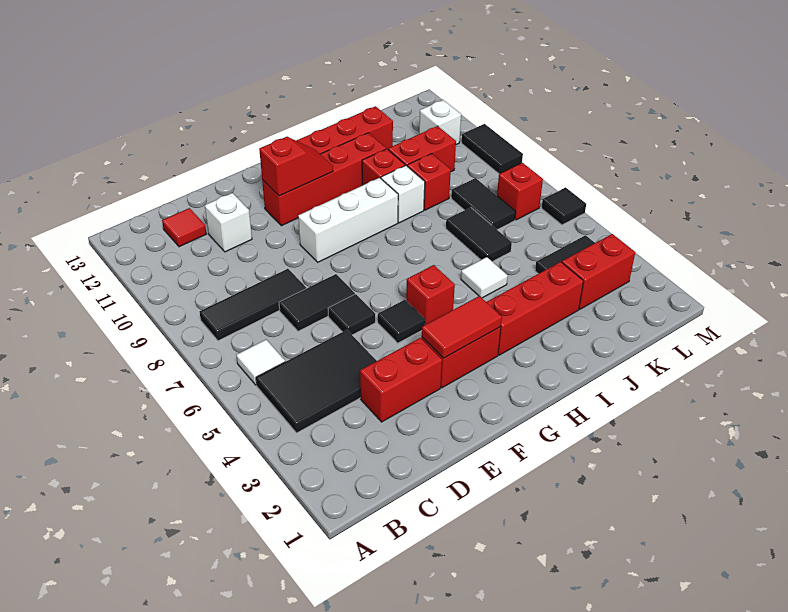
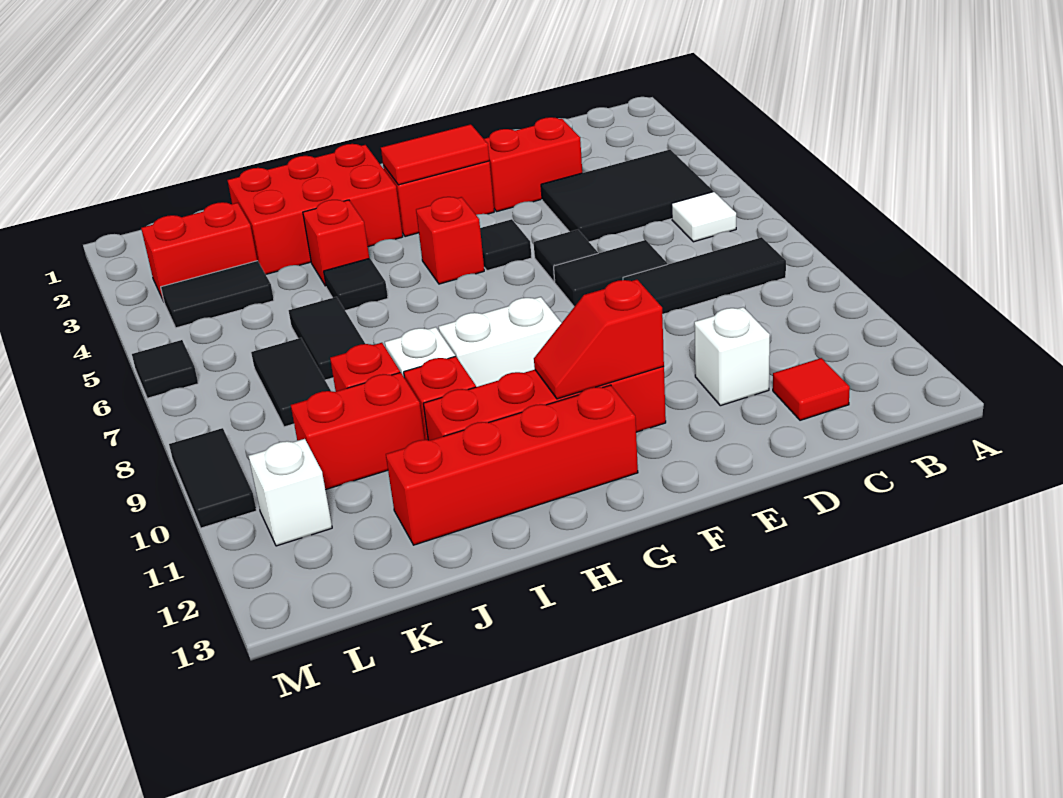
white 1x3 brick [298,178,398,262] -> white 1x2 brick [439,297,561,387]
red 1x3 brick [487,262,584,355] -> red 2x3 brick [228,144,403,274]
white 1x1 tile [461,257,508,298] -> black 1x1 tile [324,258,388,311]
red 1x1 brick [497,163,543,220] -> red 1x1 brick moved to [303,200,369,286]

